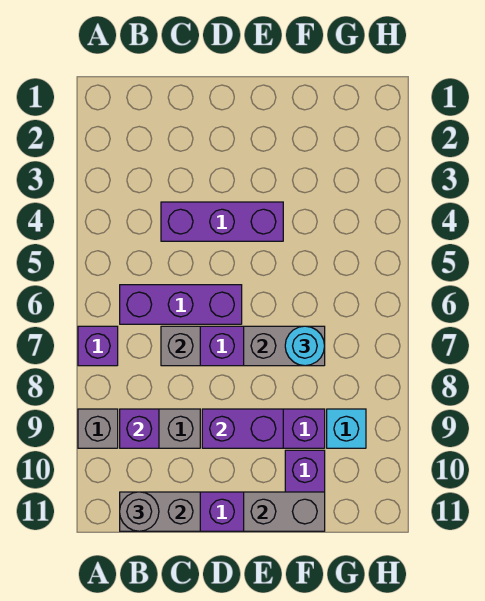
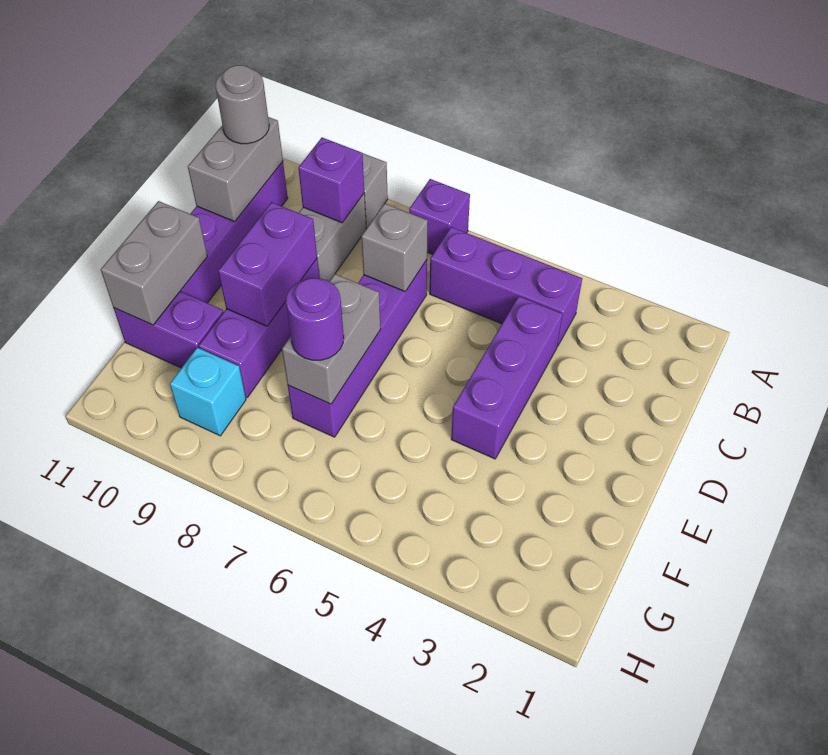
purple 1x3 brick [120,285,242,324] -> purple 1x3 brick turned to [430,227,582,346]
cyan 1x1 round brick [285,326,325,366] -> purple 1x1 round brick [286,278,344,360]

